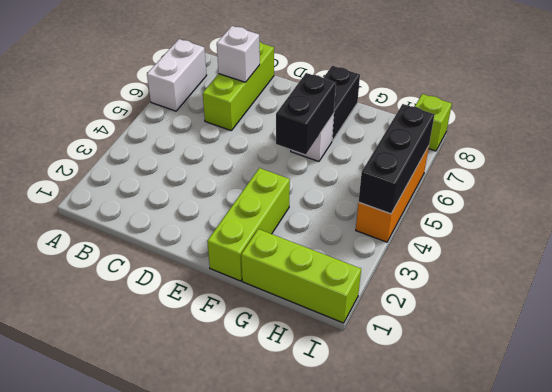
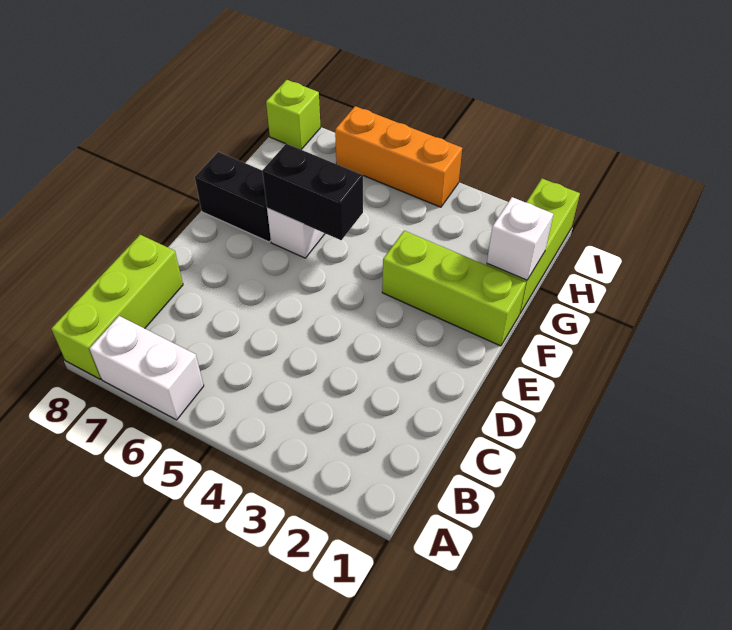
lime 1x3 brick [203,42,274,130] -> lime 1x3 brick turned to [51,235,183,379]
white 1x1 brick [217,26,260,82] -> white 1x1 brick moved to [487,197,553,280]
black 1x3 brick [359,104,435,214] -> none

